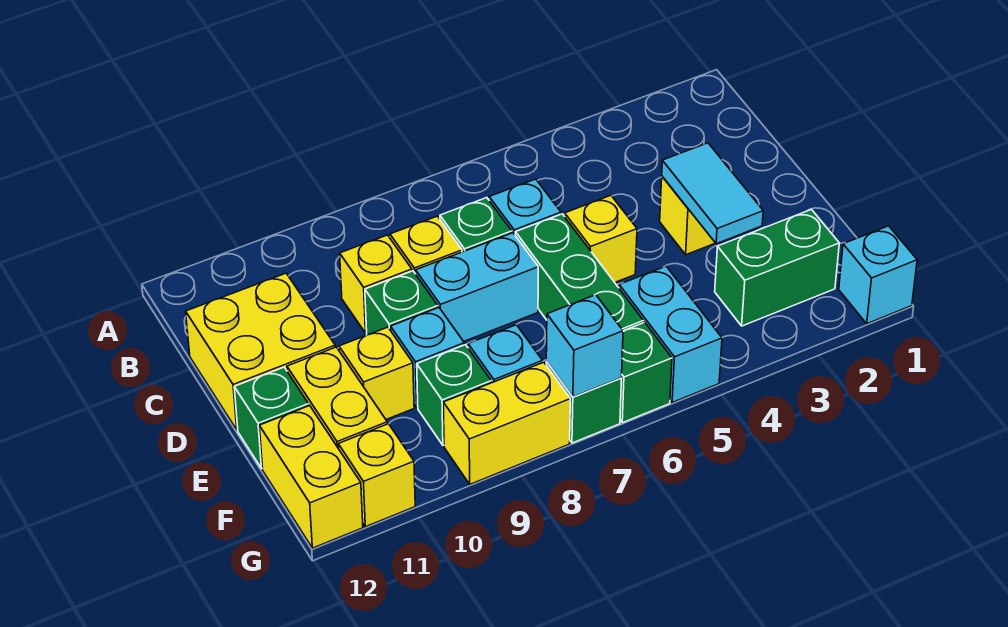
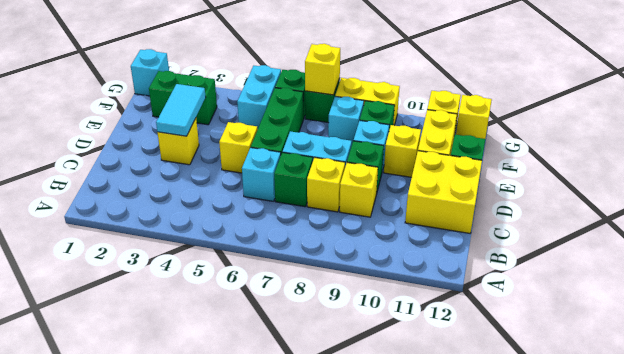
yellow 1x2 brick [259,406,363,548] -> yellow 1x1 brick [456,95,492,139]
cyan 1x1 brick [546,295,623,397] -> yellow 1x1 brick [305,44,340,95]

